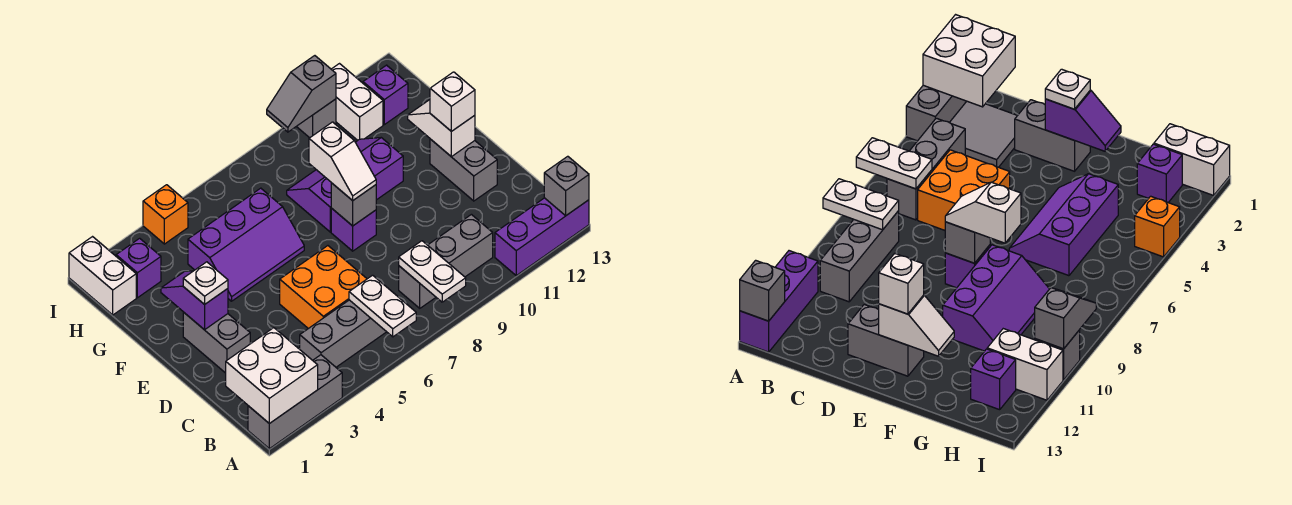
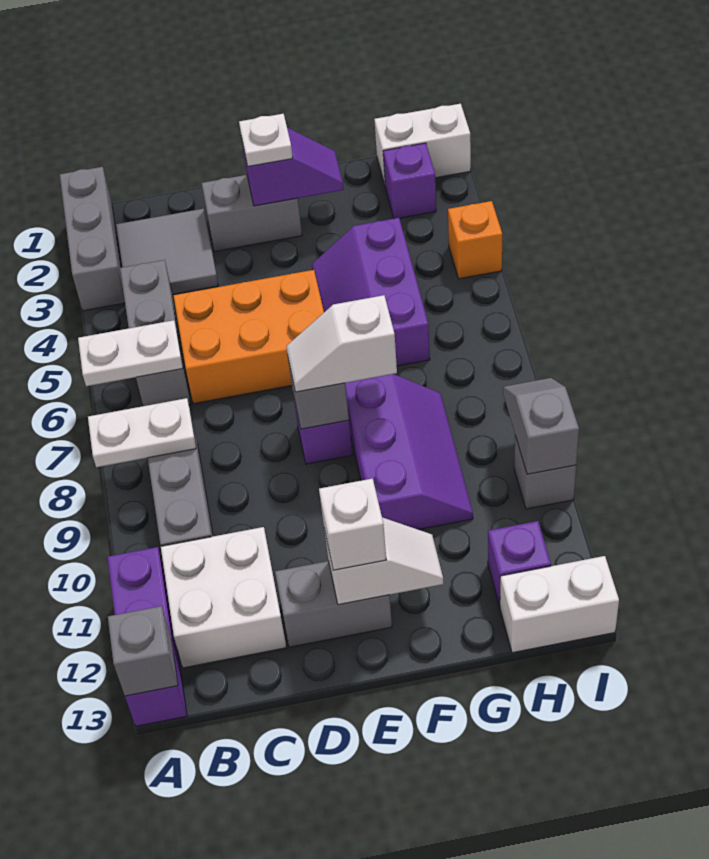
white 2x2 brick [226,328,318,424] -> white 2x2 brick moved to [161,527,287,668]
orange 2x2 brick [280,246,367,329] -> orange 2x3 brick [173,270,324,404]
white 1x2 brick [331,64,383,140] -> white 1x2 brick moved to [500,556,619,653]

